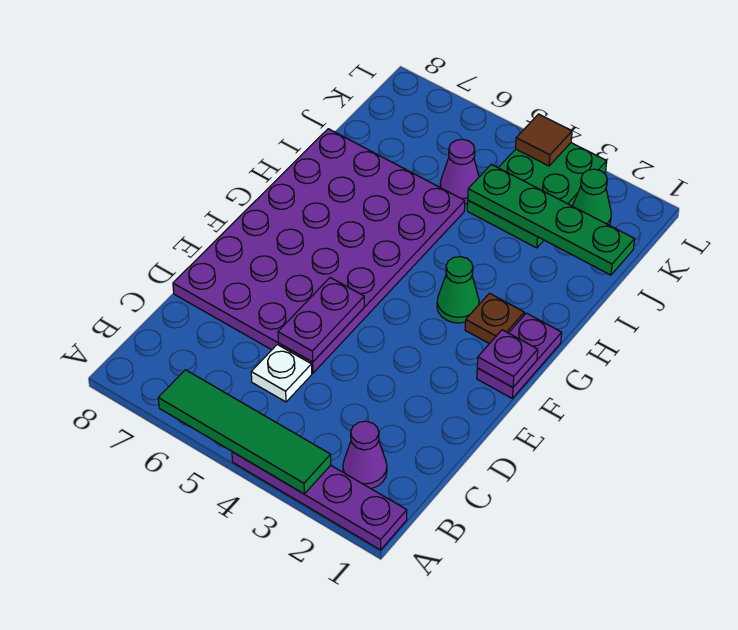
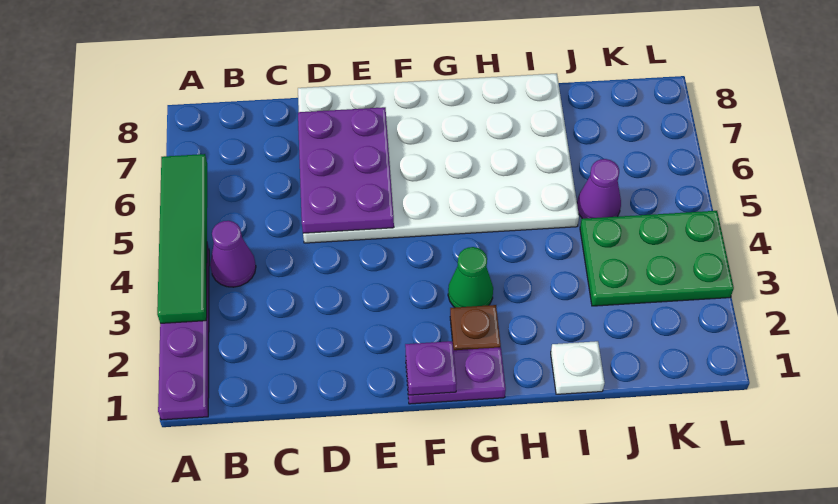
purple 1x1 cone [343,421,387,489] -> purple 1x1 cone moved to [210,221,256,287]
white 1x1 plate [251,345,312,402] -> white 1x1 plate moved to [551,341,605,394]
purple 4x6 plate [173,129,465,373] -> white 4x6 plate [298,74,579,243]
purple 1x2 plate [278,278,364,362] -> purple 2x3 plate [298,107,394,233]
green 1x4 plate [468,164,635,275] -> none
green 1x1 cone [573,169,611,225] -> none
brown 1x1 tile [516,114,572,166] -> none

